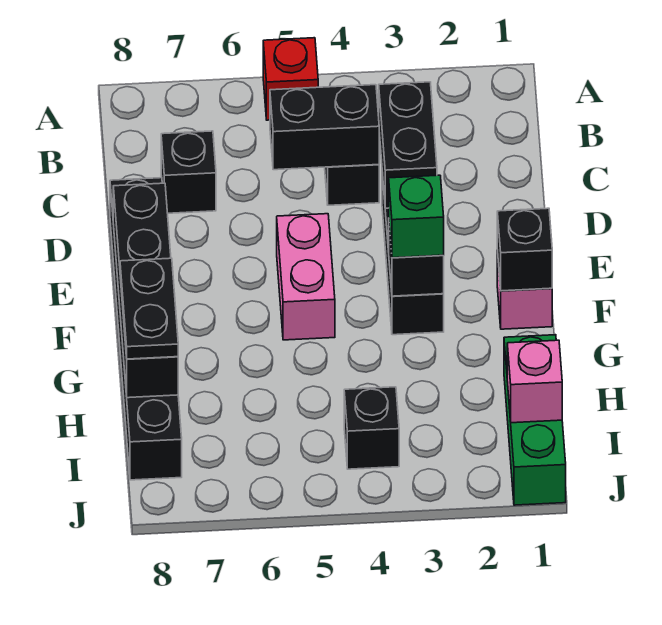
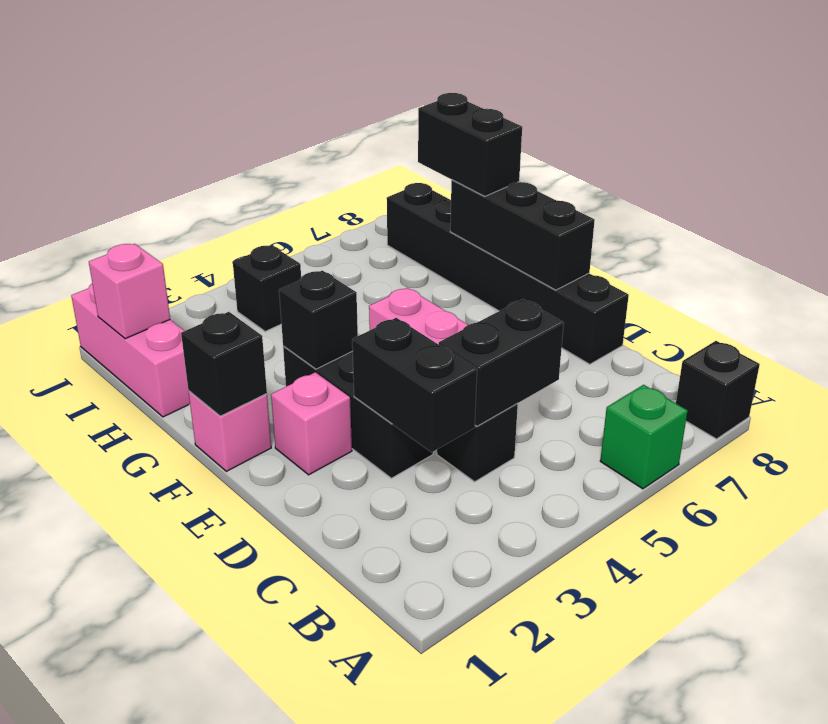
red 1x1 brick [263,38,318,120] -> none
black 1x1 brick [161,131,216,213] -> black 1x1 brick moved to [676,341,760,439]
none -> pink 1x1 brick [271,372,352,475]
black 1x4 brick [113,183,178,398] -> black 1x3 brick [450,180,595,290]
green 1x1 brick [389,175,444,258] -> green 1x1 brick moved to [600,385,688,489]
black 1x2 plate [120,258,178,359] -> black 1x2 brick [418,93,522,196]
green 1x3 brick [504,335,566,505] -> pink 1x3 brick [71,284,190,417]

